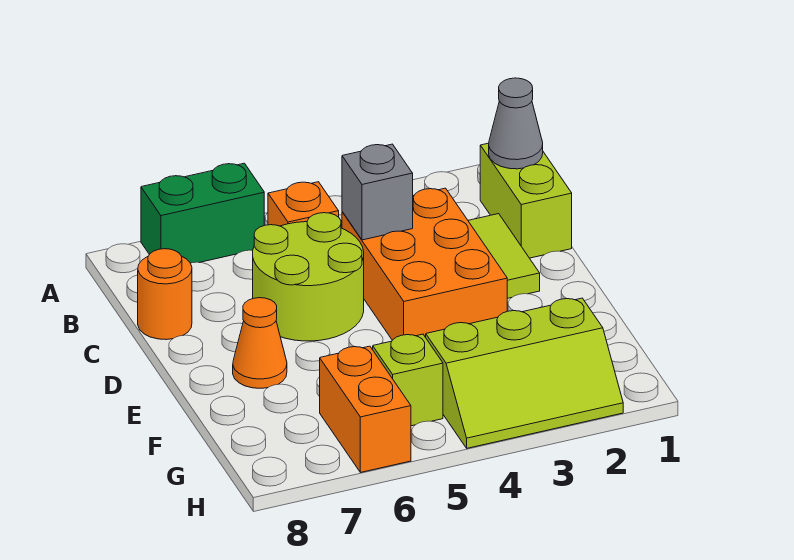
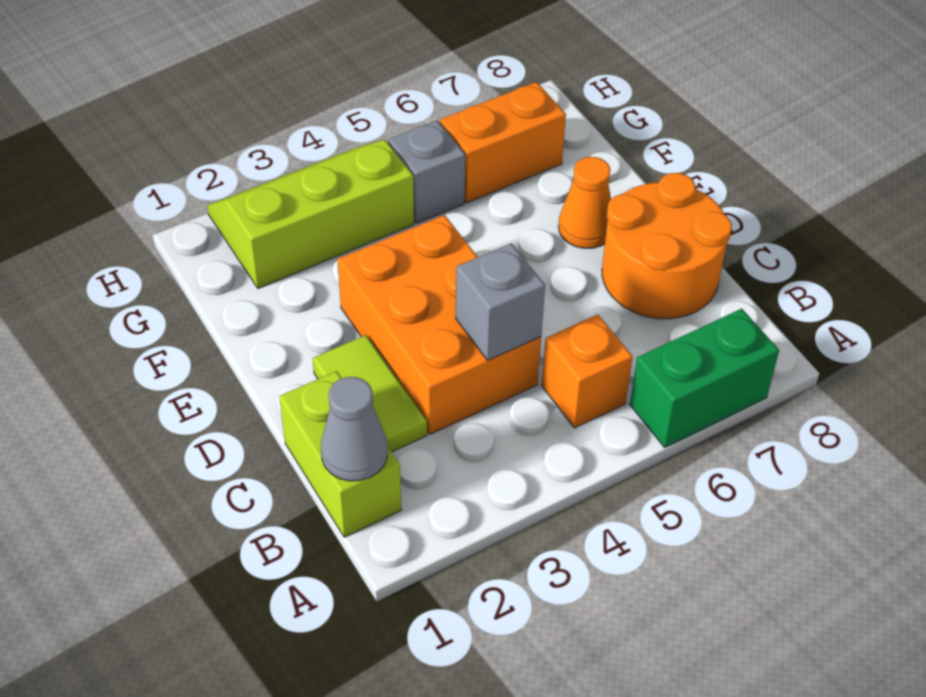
lime 2x2 round brick [252,213,364,341] -> none
orange 1x1 round brick [138,249,192,340] -> orange 2x2 round brick [602,173,732,319]
lime 1x1 brick [373,334,443,426] -> grey 1x1 brick [388,121,465,224]
orange 1x2 brick [320,346,411,472] -> orange 1x2 brick turned to [440,82,566,203]

